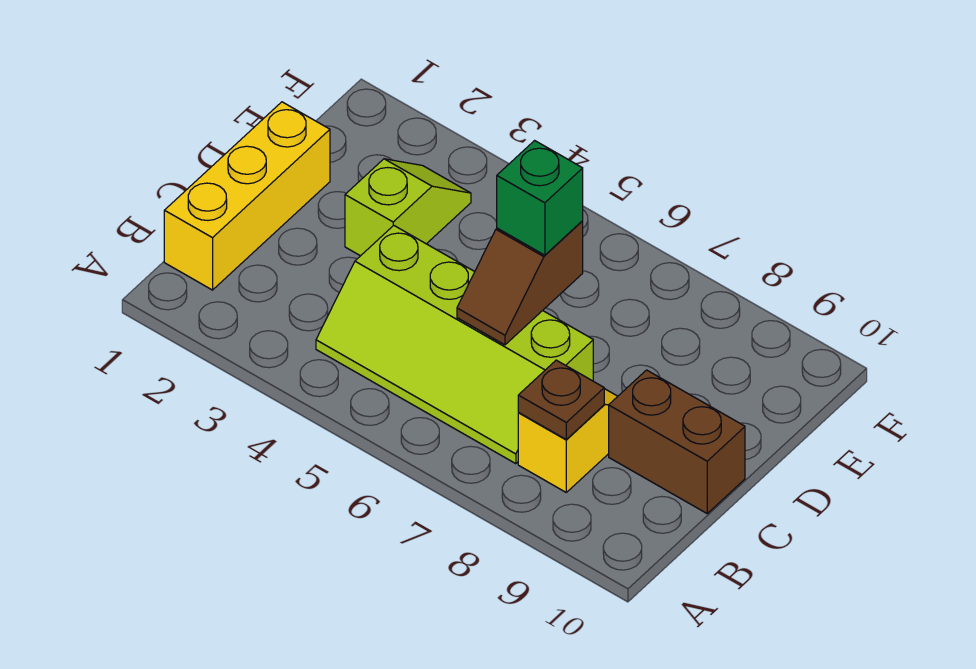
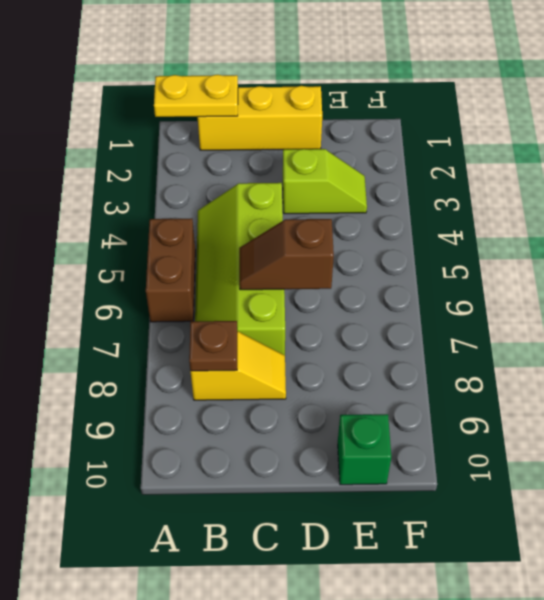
none -> yellow 1x2 plate [154,75,238,117]
brown 1x2 brick [609,370,745,513] -> brown 1x2 brick moved to [146,219,195,322]
green 1x1 brick [497,141,583,255] -> green 1x1 brick moved to [338,414,391,485]

